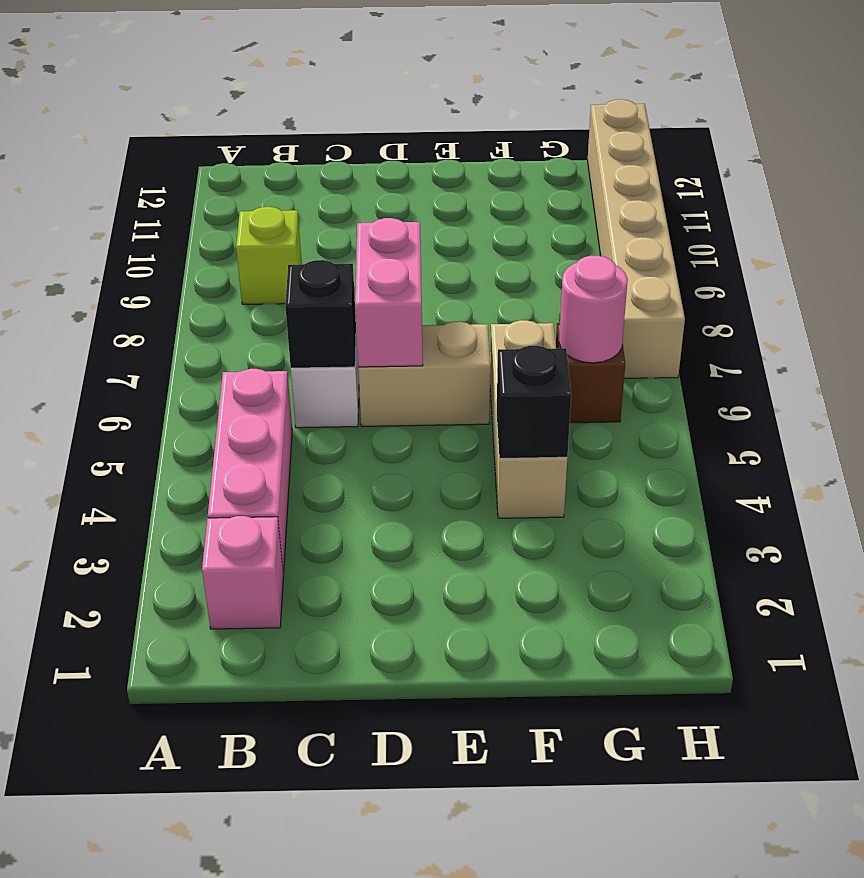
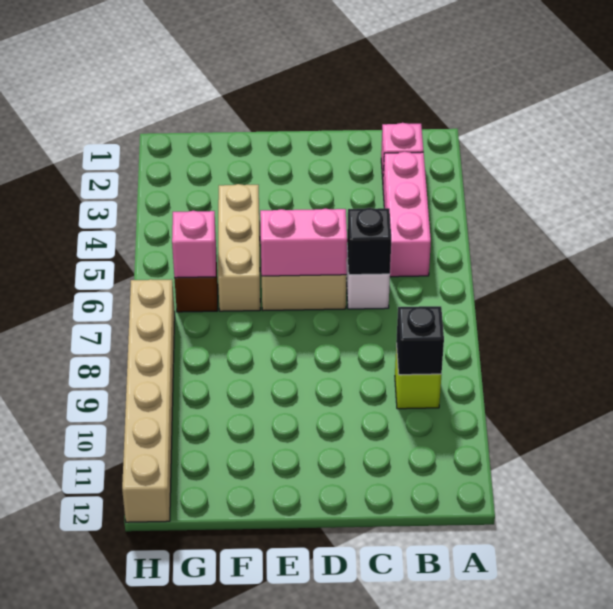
pink 1x2 brick [355,218,423,367] -> pink 1x2 brick turned to [260,209,347,276]
black 1x1 brick [497,346,571,459] -> black 1x1 brick moved to [396,306,444,375]
pink 1x1 round brick [559,256,628,363] -> pink 1x1 brick [172,211,216,278]

